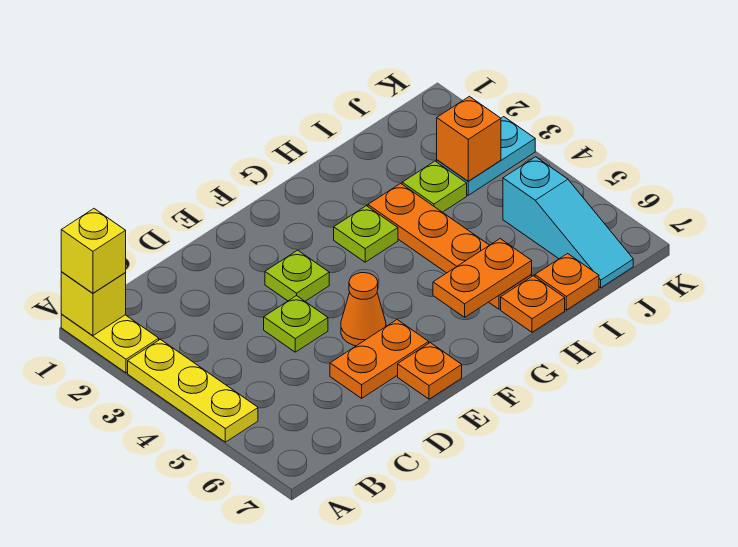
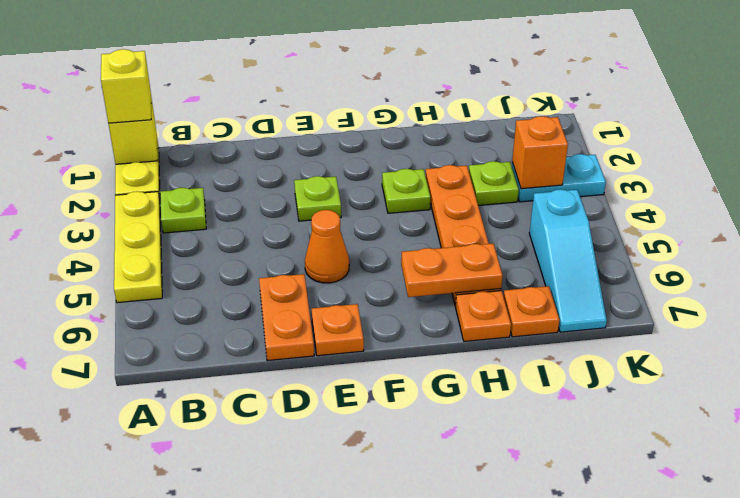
lime 1x1 plate [264,296,328,352] -> lime 1x1 plate moved to [160,188,206,233]
orange 1x2 plate [330,320,429,398] -> orange 1x2 plate turned to [259,274,314,361]

